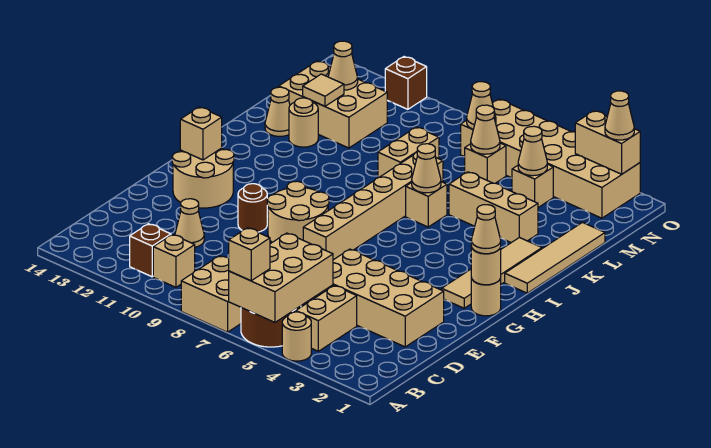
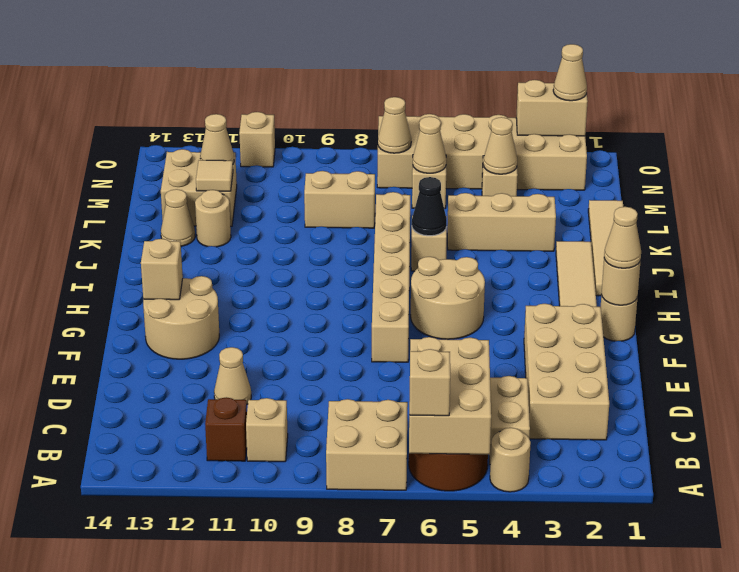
tan 2x4 brick [311,249,444,347] -> tan 2x4 brick turned to [524,304,609,440]
tan 2x2 round brick [267,181,329,242] -> tan 2x2 round brick moved to [411,257,485,339]
brown 1x1 round brick [238,184,267,232] -> none
tan 1x1 cone [412,144,441,193] -> black 1x1 cone [412,177,447,236]
tan 1x2 brick [378,127,439,178] -> tan 1x2 brick turned to [304,171,375,228]
tan 2x3 brick [279,61,387,148] -> tan 2x2 brick [161,149,237,226]
brown 1x1 brick [385,57,427,109] -> tan 1x1 brick [239,112,275,167]

